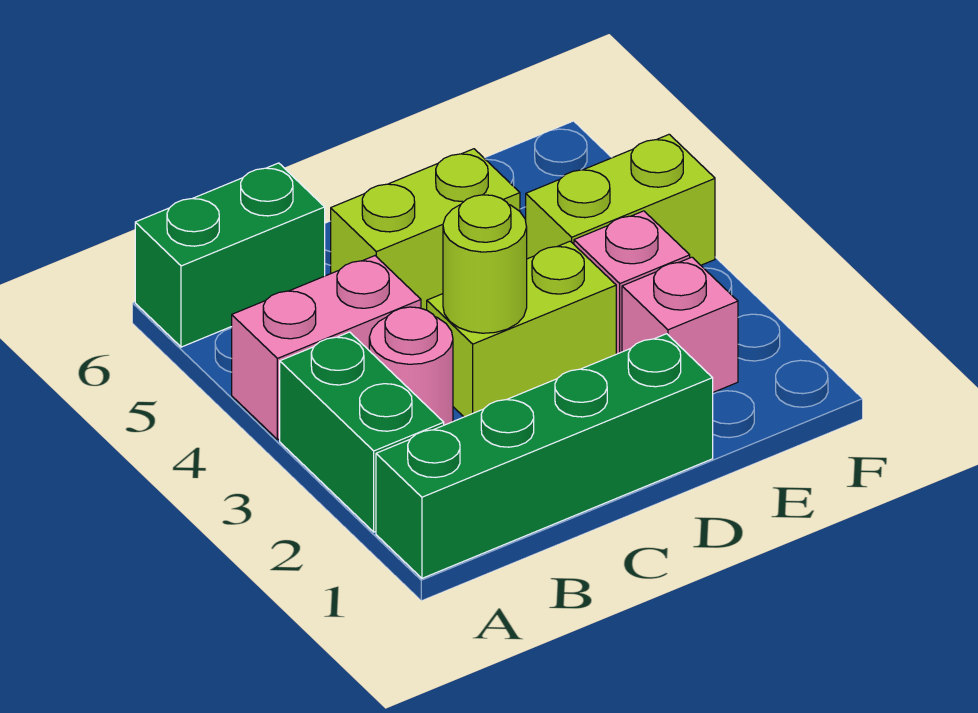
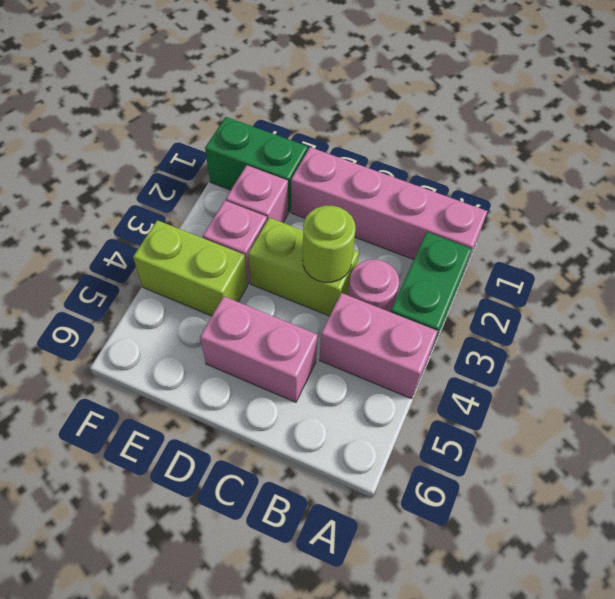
green 1x4 brick [376,334,713,578] -> pink 1x4 brick [291,147,487,271]
green 1x2 brick [135,163,325,347] -> green 1x2 brick moved to [205,117,308,212]
lime 1x2 brick [331,149,520,310] -> pink 1x2 brick [200,296,318,402]

